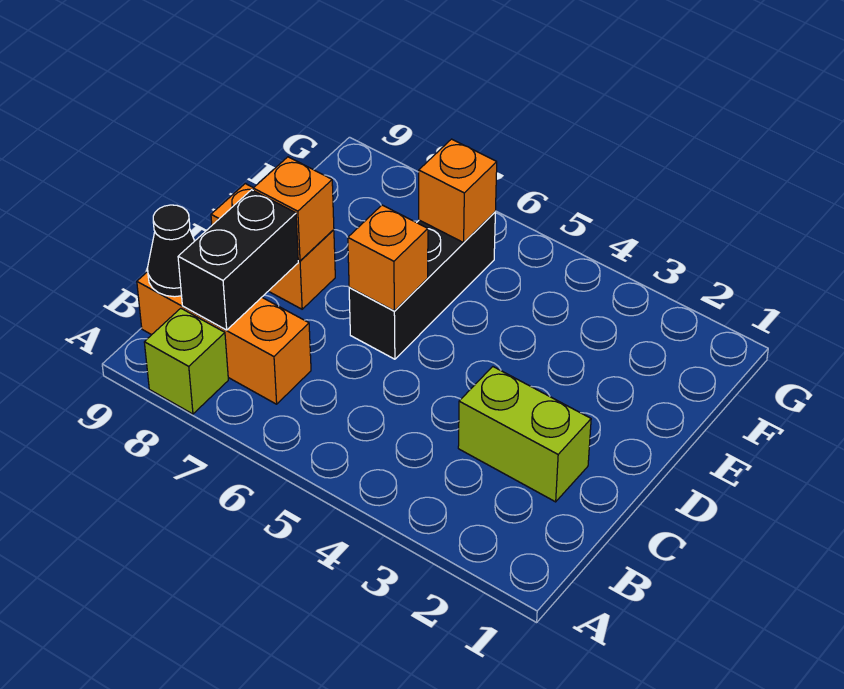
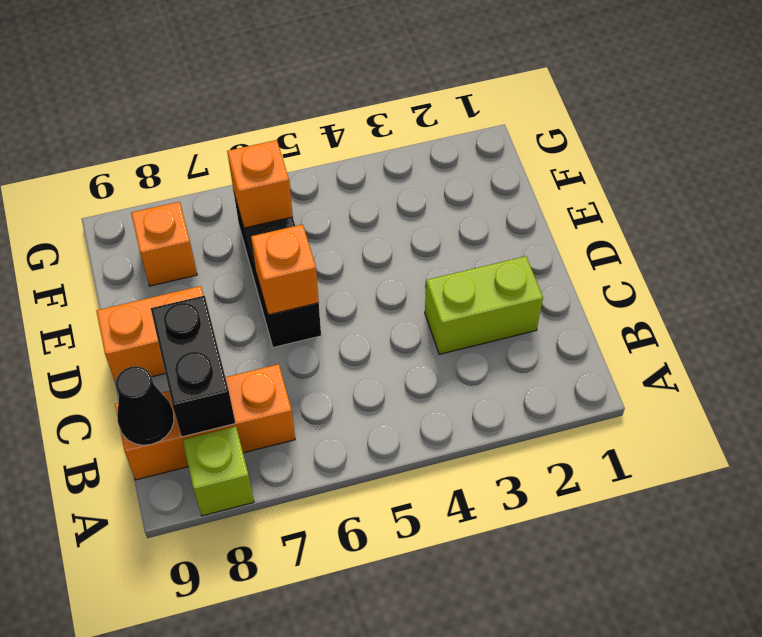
orange 1x1 brick [253,157,334,261] -> orange 1x1 brick moved to [131,202,197,286]

